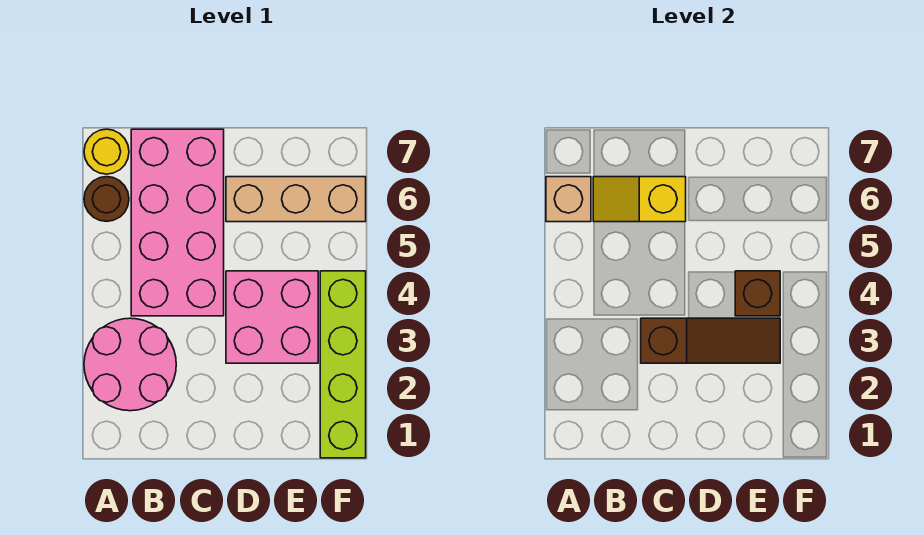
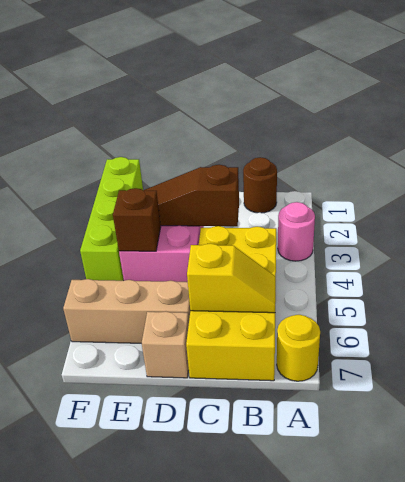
pink 2x2 round brick [84,318,176,411] -> pink 1x1 round brick [278,202,315,261]
brown 1x1 round brick [84,177,129,221] -> brown 1x1 round brick moved to [243,157,277,213]
tan 1x1 brick [546,177,591,222] -> tan 1x1 brick moved to [142,312,189,378]
pink 2x4 brick [131,129,224,316] -> yellow 2x4 brick [186,226,276,381]

